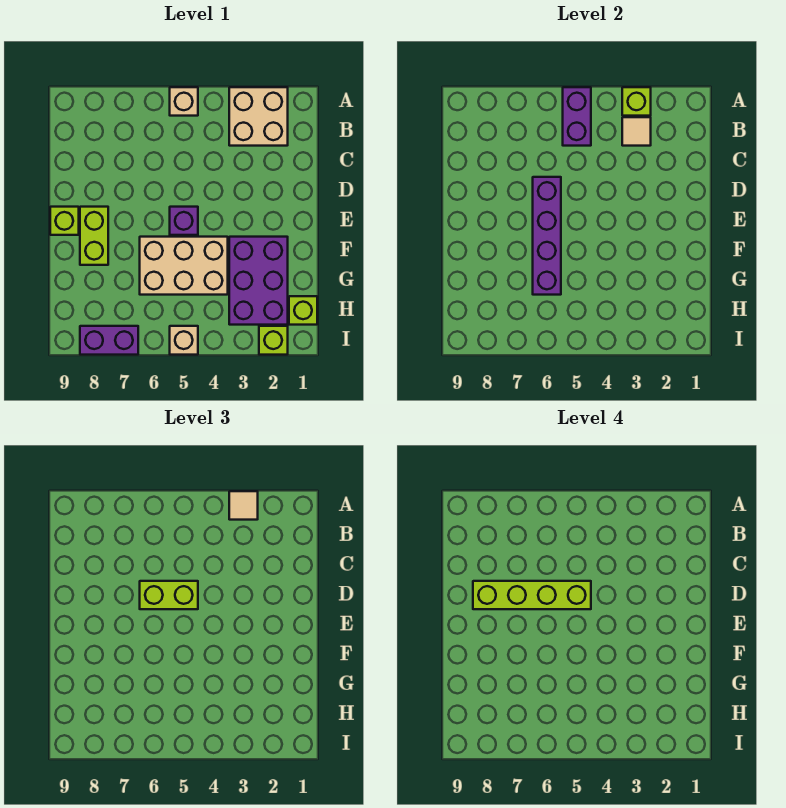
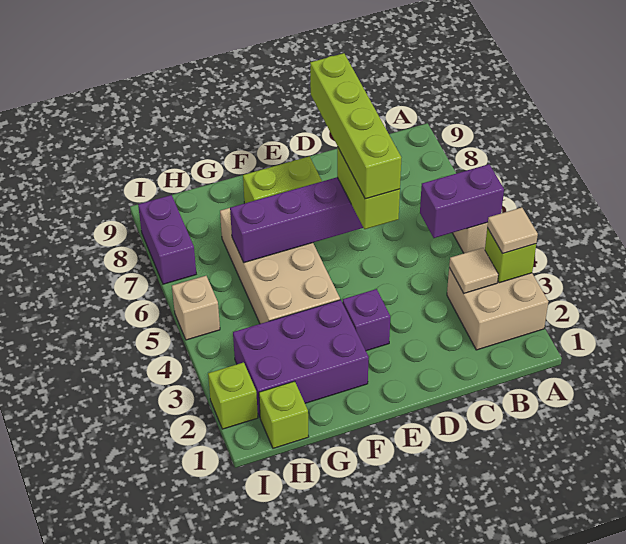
purple 1x1 brick [170,207,198,235] -> purple 1x1 brick moved to [342,289,390,351]
lime 1x1 brick [50,207,79,235] -> none
tan 2x3 brick [140,237,228,295] -> tan 2x4 brick [220,208,340,324]

